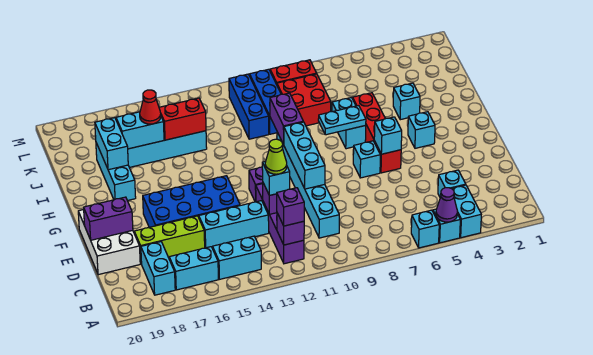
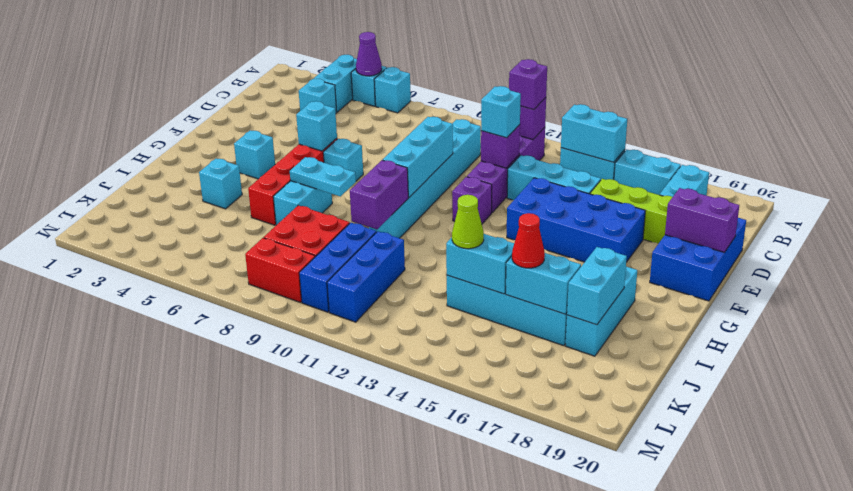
none -> cyan 1x2 brick [561,104,627,162]
lime 1x1 cone [265,139,287,174] -> lime 1x1 cone moved to [452,195,484,249]
white 2x3 brick [78,210,140,275] -> blue 2x3 brick [650,218,746,301]
red 1x2 brick [159,98,206,140] -> cyan 1x2 brick [446,234,514,294]

